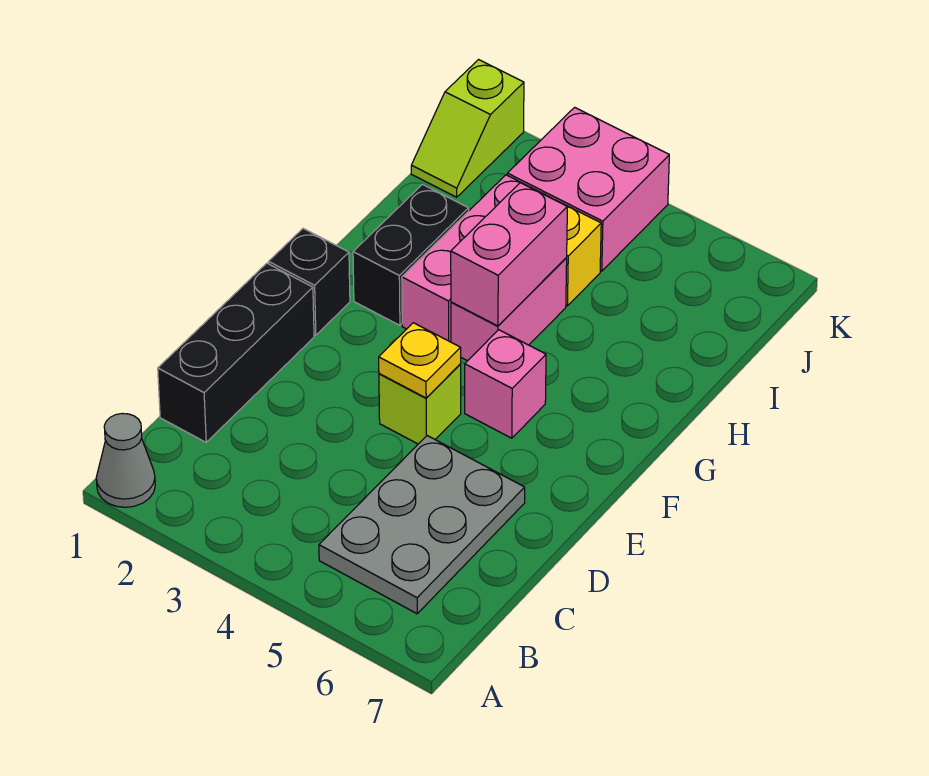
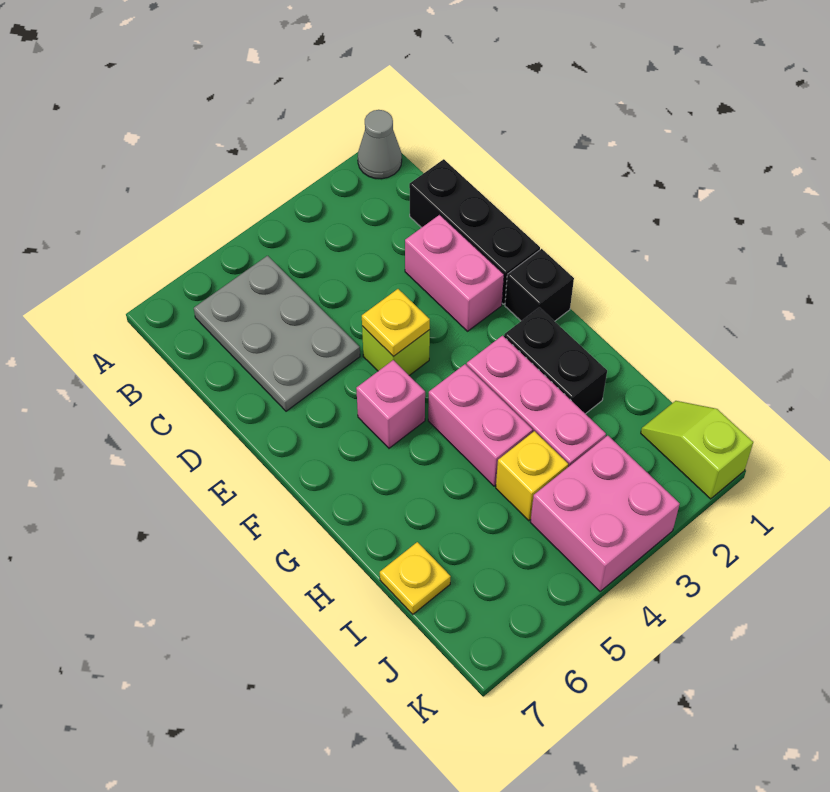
pink 1x2 brick [451,183,567,326] -> pink 1x2 brick moved to [405,215,504,331]
none -> yellow 1x1 plate [380,542,451,614]

